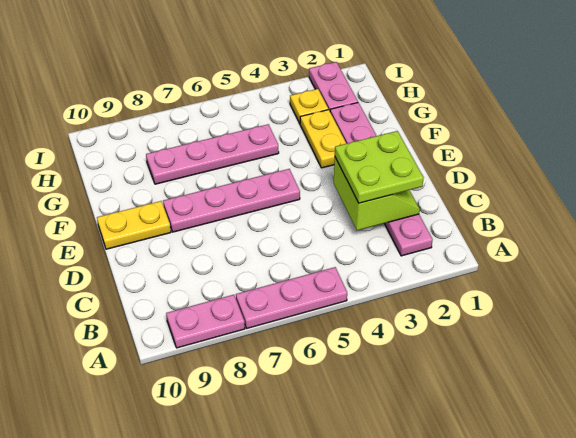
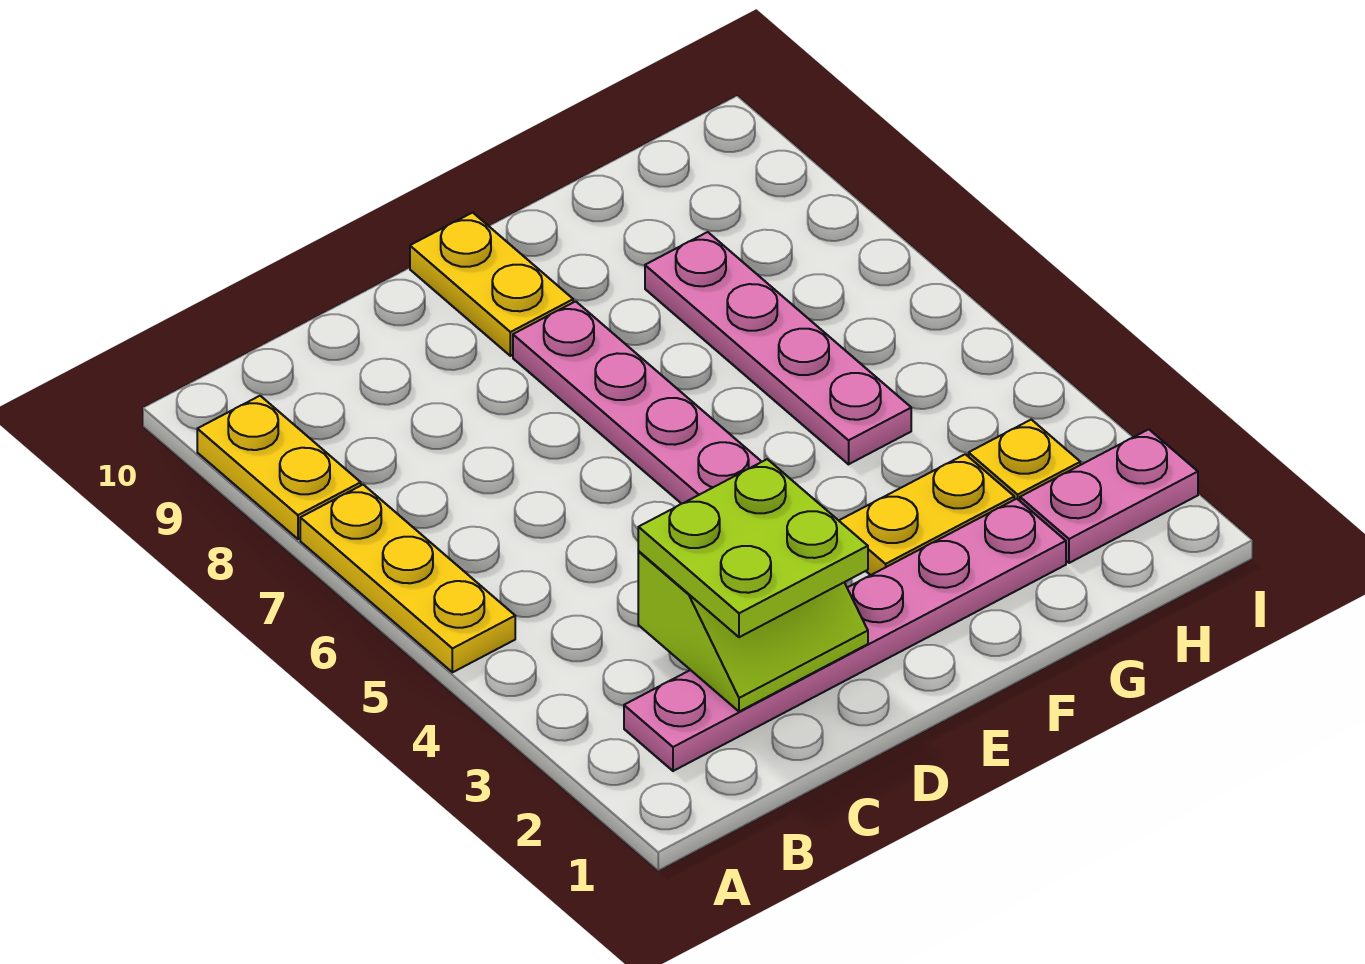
pink 1x3 plate [236,267,347,328] -> yellow 1x3 plate [300,485,515,672]
pink 1x2 plate [166,295,245,348] -> yellow 1x2 plate [197,396,361,539]

